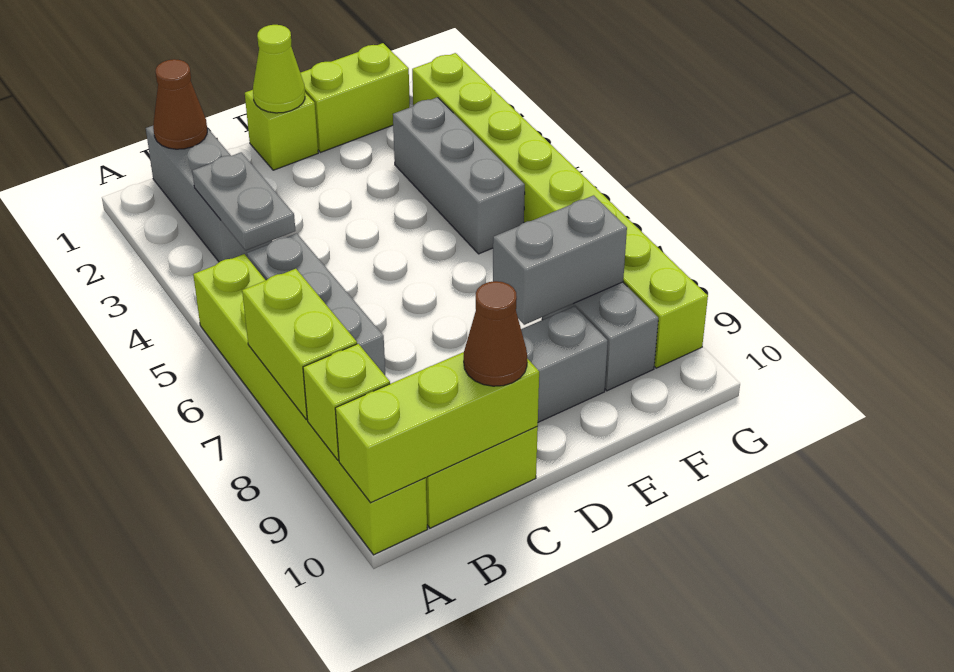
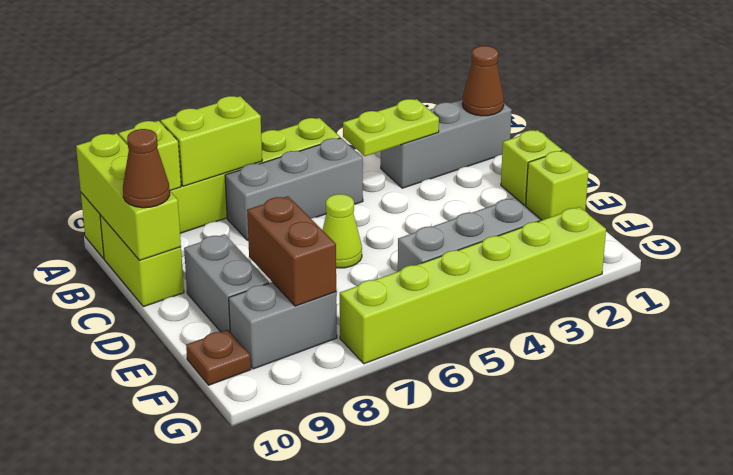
grey 1x2 plate [192,152,295,250] -> lime 1x2 plate [343,99,439,156]
lime 1x1 cone [253,25,305,113] -> lime 1x1 cone moved to [323,194,362,268]
lime 1x2 brick [301,43,410,152] -> lime 1x1 brick [526,151,588,220]
grey 1x2 brick [493,195,627,325] -> brown 1x2 brick [247,196,336,306]
none -> brown 1x1 plate [186,330,251,385]
lime 1x8 brick [412,53,708,368] -> lime 1x6 brick [340,207,606,364]

